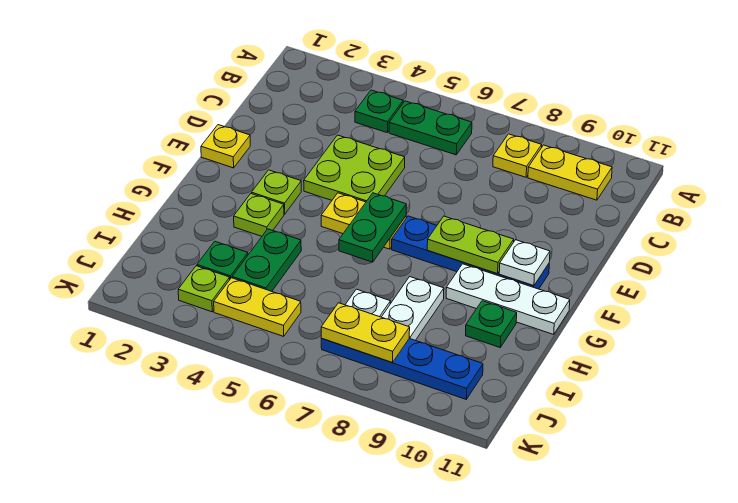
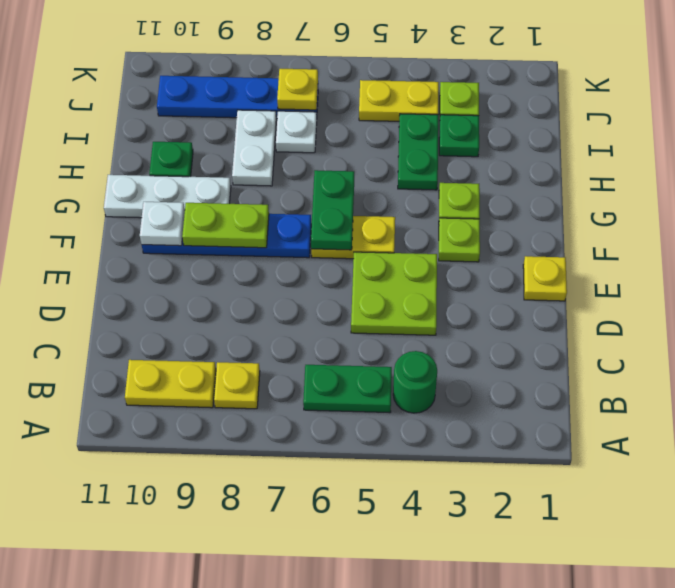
green 1x1 plate [355,90,403,133] -> green 1x1 round brick [393,351,437,413]
yellow 1x2 plate [321,303,410,363] -> yellow 1x1 plate [277,69,318,110]

